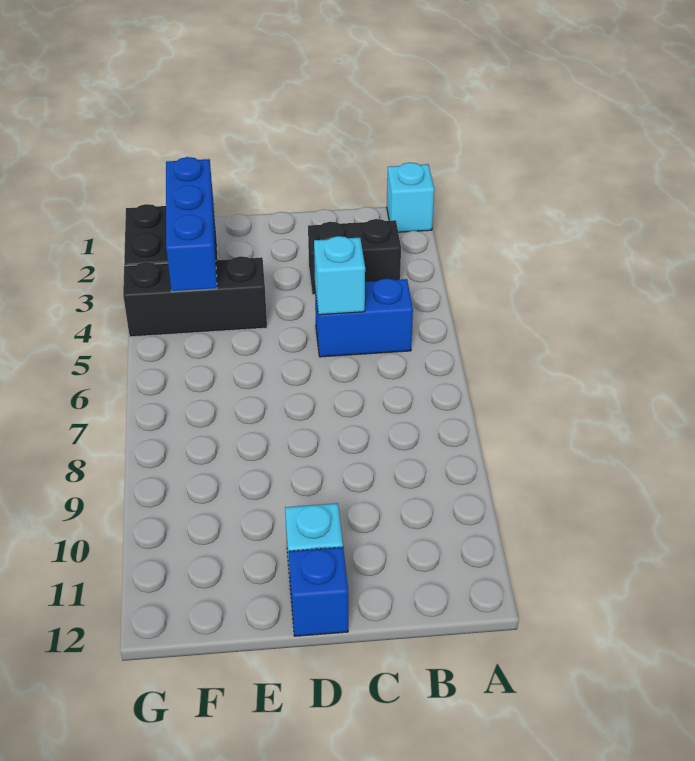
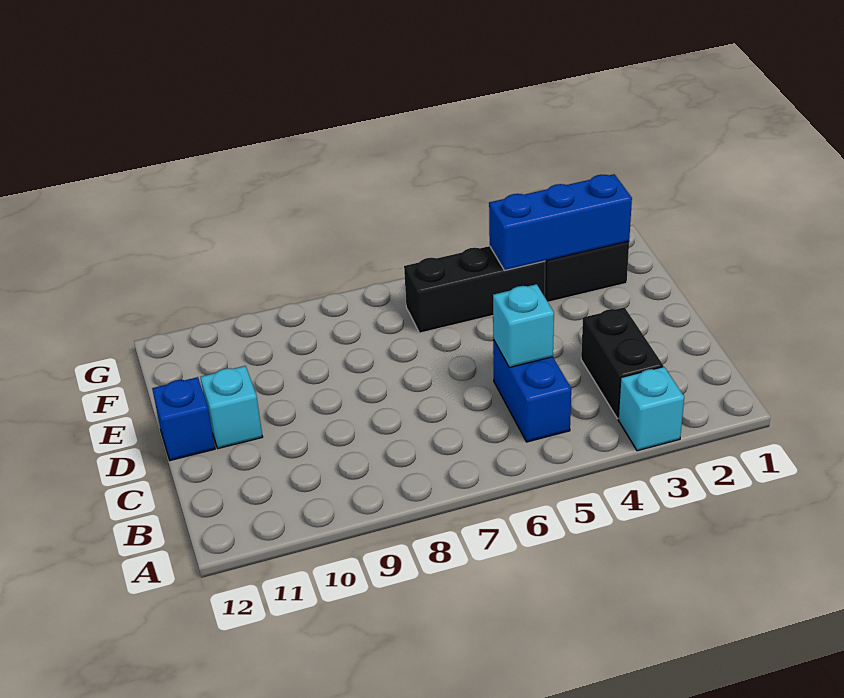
cyan 1x1 brick [387,162,434,232] -> cyan 1x1 brick moved to [618,367,684,451]
black 1x3 brick [123,256,267,337] -> black 1x3 brick turned to [404,246,545,333]

